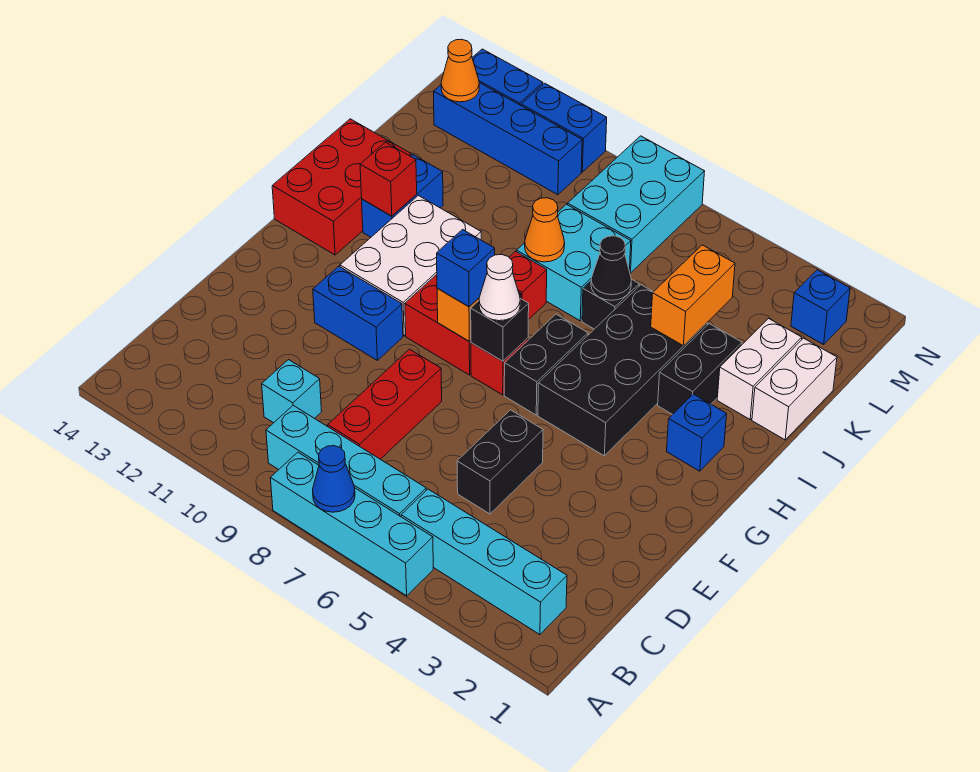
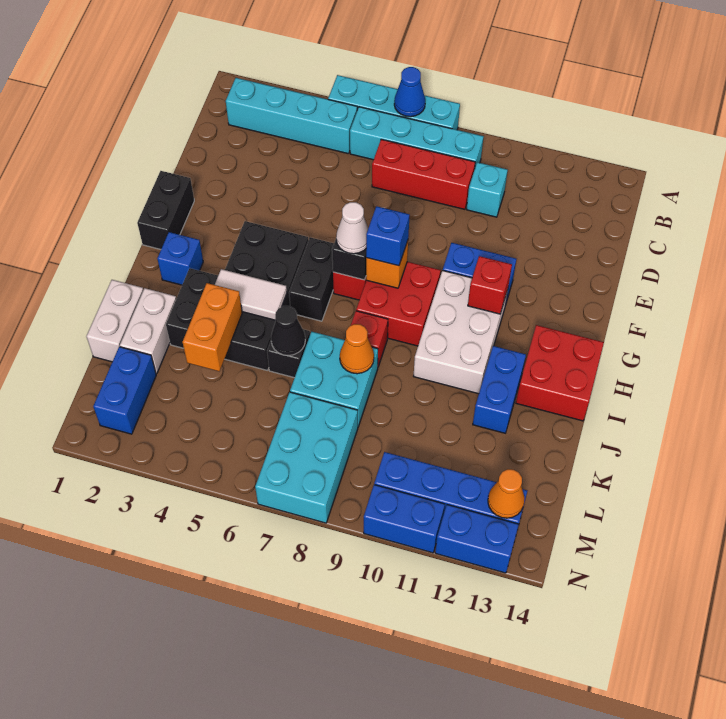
red 1x3 brick [328,349,442,459] -> red 1x3 brick turned to [372,139,475,209]
black 1x2 brick [457,410,543,514] -> black 1x2 brick moved to [137,171,194,249]
red 2x3 brick [272,119,411,255] -> red 2x2 brick [516,325,604,421]
none -> white 1x2 tile [215,269,287,320]
red 1x1 brick [360,142,417,216] -> red 1x1 brick moved to [468,256,512,314]
blue 1x1 brick [791,270,850,344] -> blue 1x2 brick [93,347,156,434]

